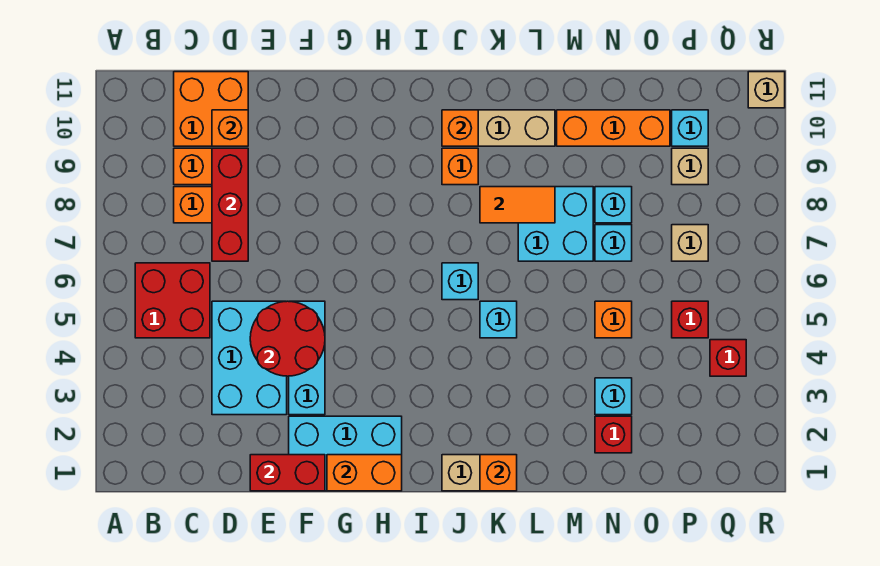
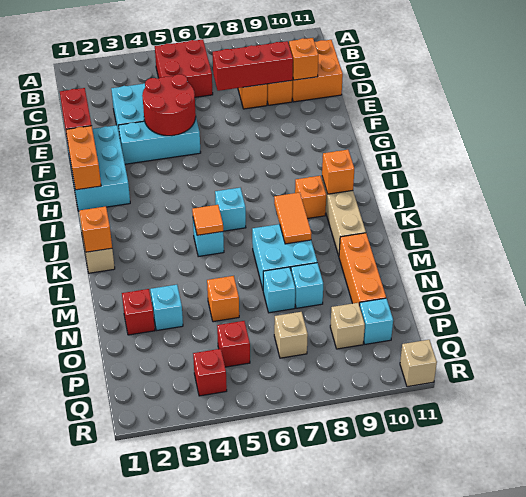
none -> orange 1x1 tile [192,205,223,235]

